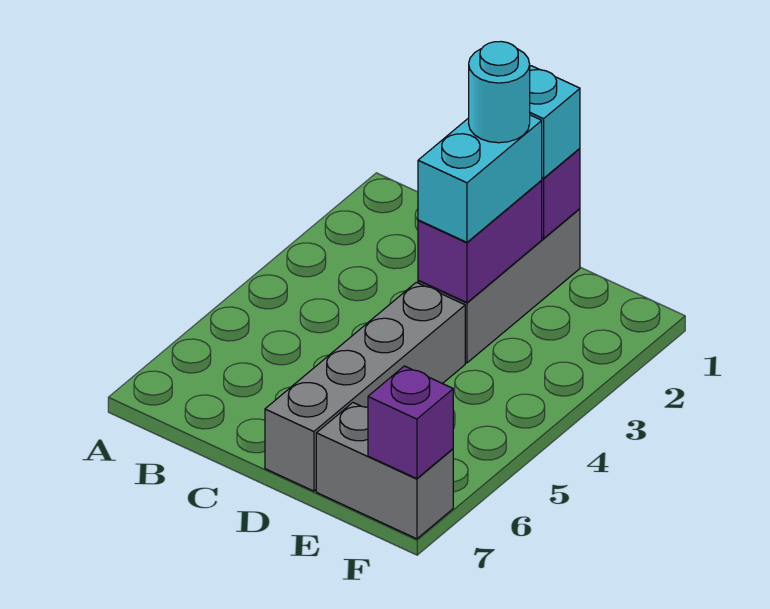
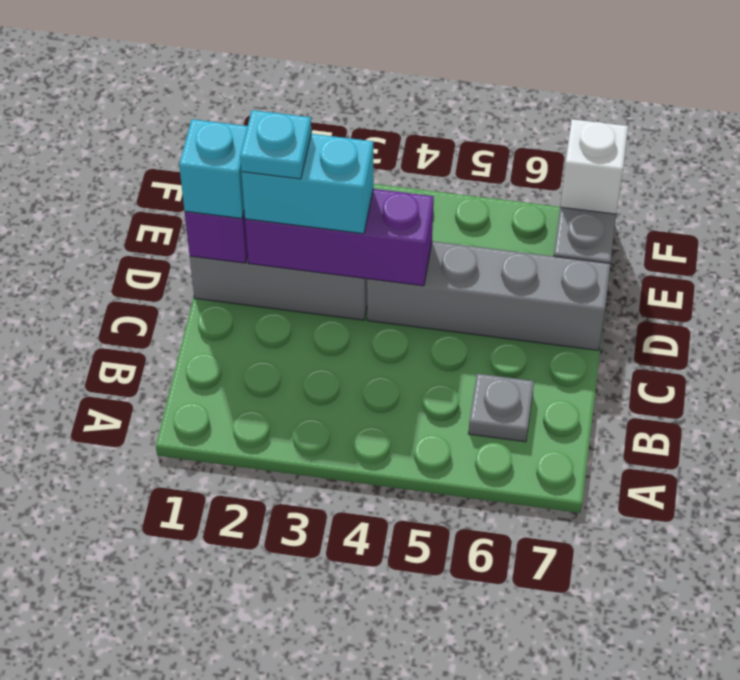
none -> grey 1x1 plate [469,374,534,442]
purple 1x2 brick [418,180,542,303] -> purple 1x3 brick [245,189,434,286]
cyan 1x1 round brick [469,42,530,143] -> cyan 1x1 plate [240,110,311,179]
purple 1x1 brick [368,366,453,479] -> white 1x1 brick [560,119,628,214]

